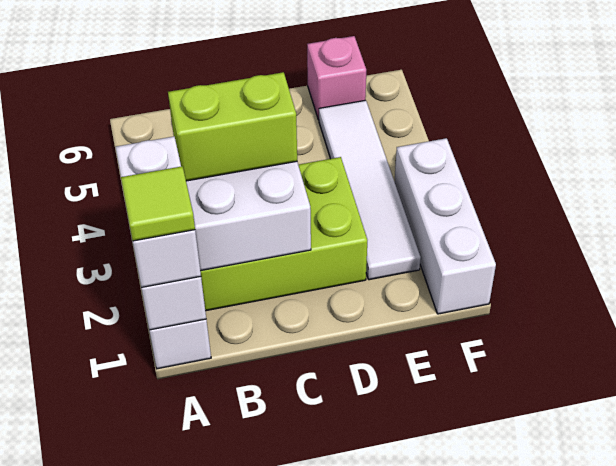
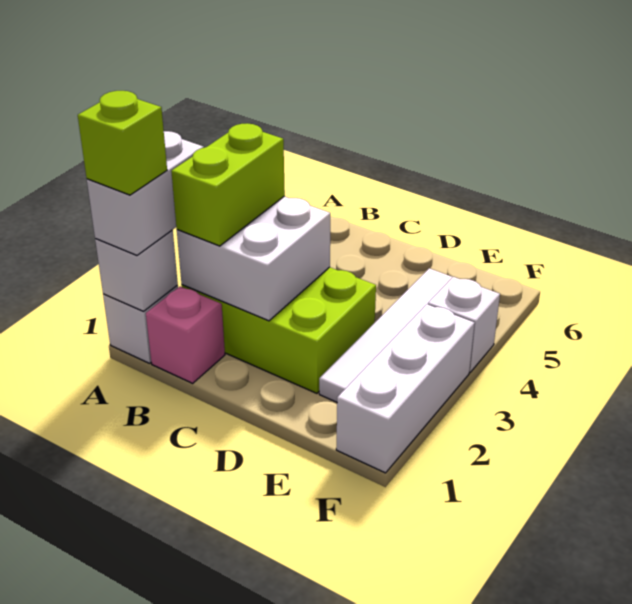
lime 1x1 tile [121,166,195,241] -> lime 1x1 brick [78,91,167,195]
lime 1x2 brick [168,72,297,181] -> lime 1x2 brick turned to [171,123,285,246]
pink 1x1 brick [307,36,366,120] -> pink 1x1 brick moved to [146,287,225,383]
none -> white 1x1 brick [428,277,500,372]

